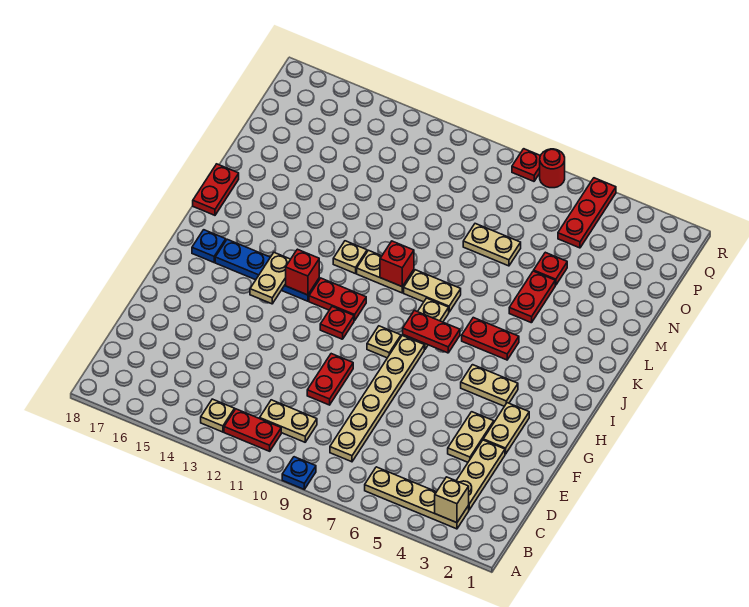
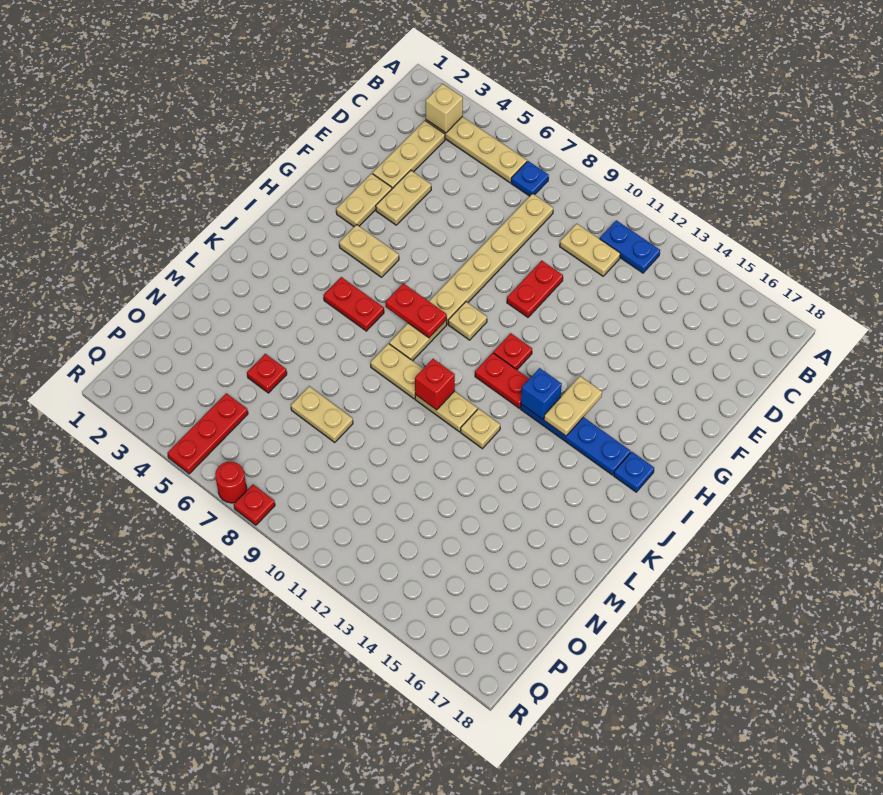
blue 1x1 plate [282,457,316,489] -> blue 1x1 plate moved to [511,161,549,196]
red 1x2 plate [224,409,281,451] -> blue 1x2 plate [600,220,660,273]
tan 1x1 plate [201,399,235,432] -> none
red 1x1 brick [286,249,319,295] -> blue 1x1 brick [521,368,562,419]
red 1x2 plate [193,164,239,215] -> none
red 1x2 plate [509,271,555,323] -> none

